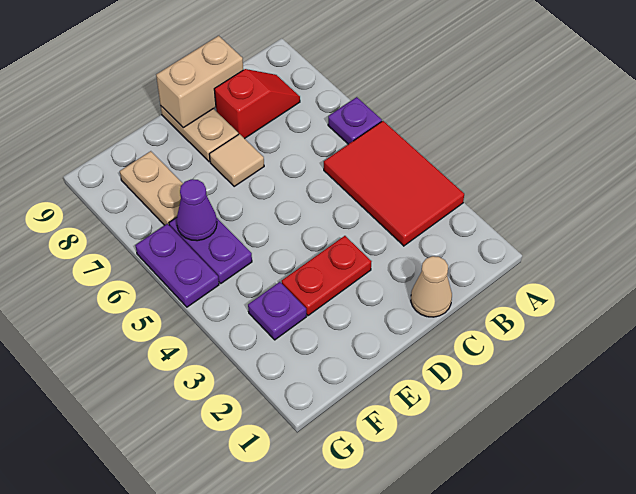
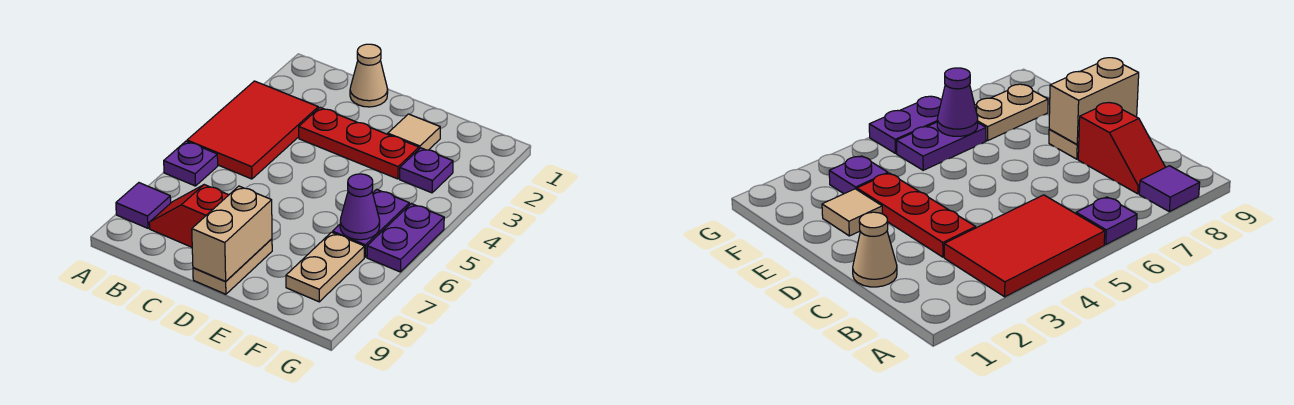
none -> purple 1x1 tile [116,183,171,228]
tan 1x2 brick [156,36,243,128] -> tan 1x2 brick turned to [192,186,272,281]
red 1x2 plate [282,236,372,316] -> red 1x3 plate [299,108,419,179]
tan 1x1 tile [209,134,264,187] -> tan 1x1 tile moved to [388,114,440,150]

